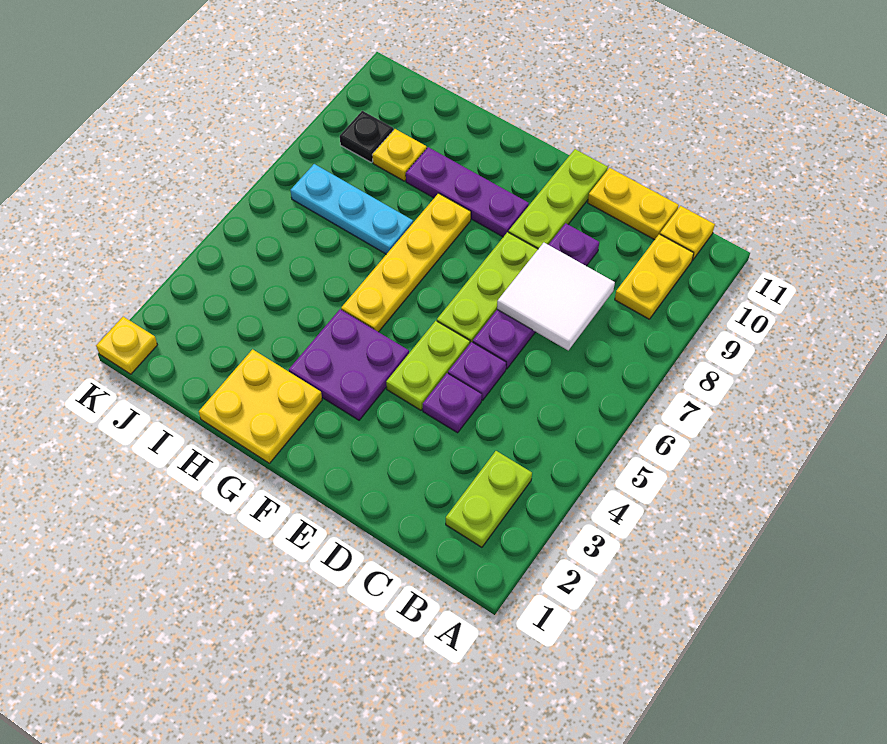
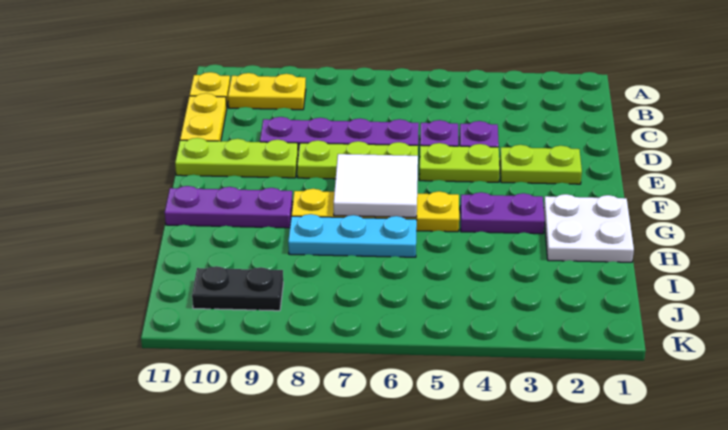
lime 1x2 plate [446,451,532,547] -> lime 1x2 plate moved to [500,145,582,184]
white 2x2 tile [497,243,615,350] -> white 2x2 tile moved to [334,154,418,217]
purple 2x2 plate [289,309,409,420] -> purple 1x2 plate [460,192,545,234]
purple 1x3 plate [406,147,529,237] -> purple 1x3 plate turned to [165,186,293,228]
yellow 2x2 plate [199,349,322,463] -> white 2x2 plate [544,194,634,262]
cyan 1x3 plate [290,164,413,254] -> cyan 1x3 plate turned to [288,214,417,257]
yellow 1x1 plate [372,129,427,181] -> none
black 1x1 plate [340,111,393,162] -> black 1x2 plate [192,266,283,311]
yellow 1x1 plate [96,317,157,374] -> none

